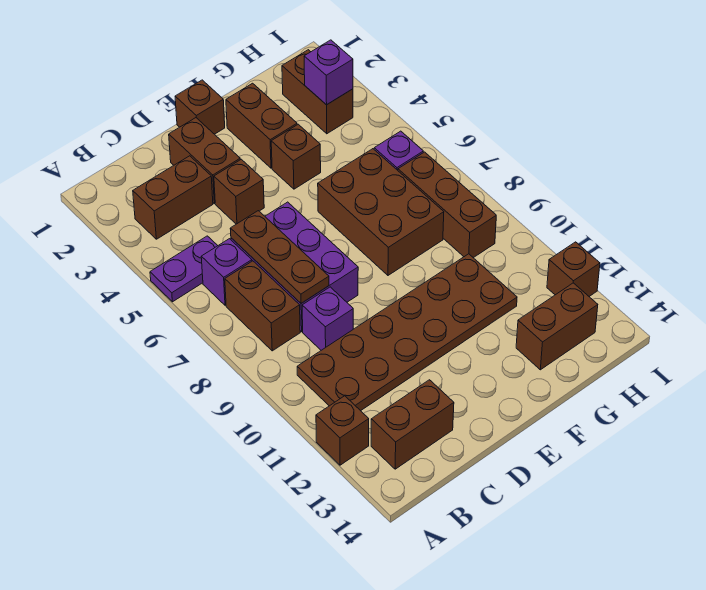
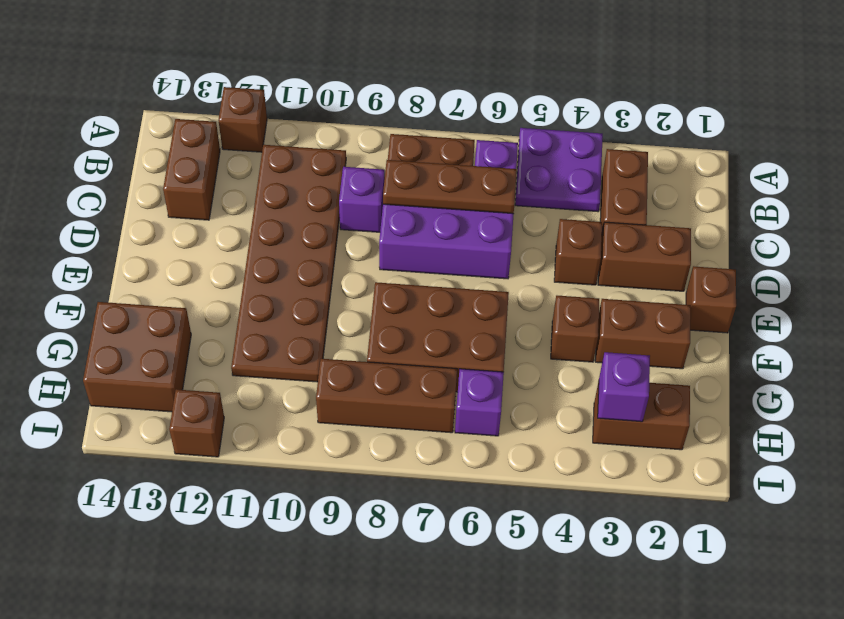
purple 1x2 plate [150,236,218,302] -> purple 2x2 plate [515,128,603,212]
brown 1x2 brick [516,283,598,370] -> brown 2x2 brick [83,302,191,412]

